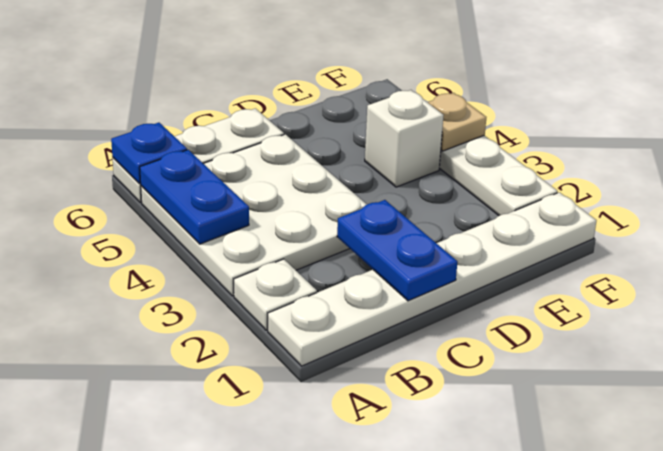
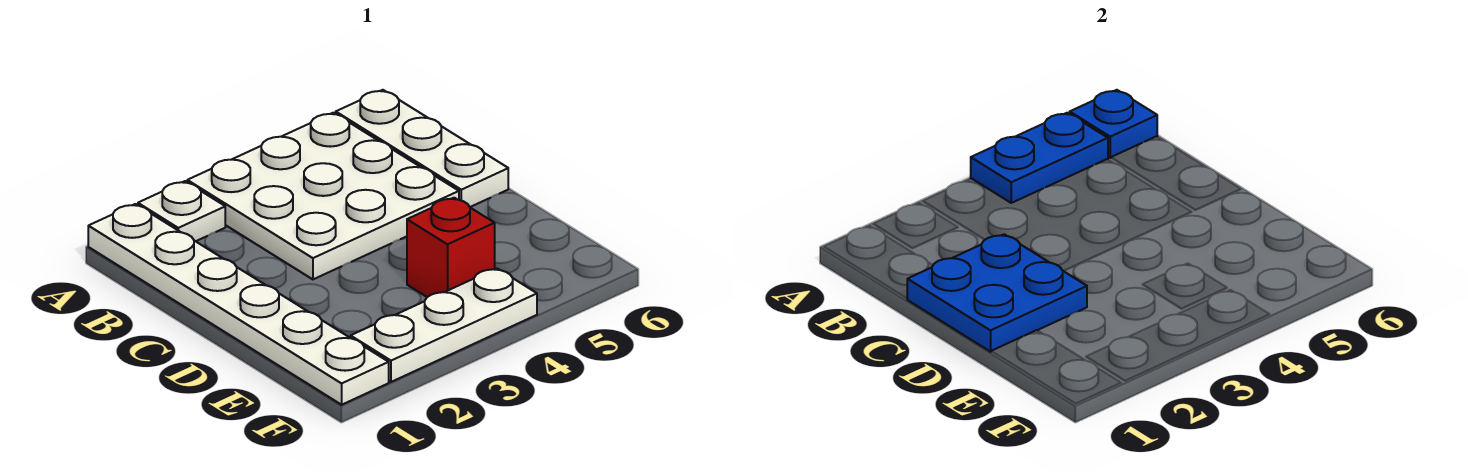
blue 1x2 plate [337,200,458,301] -> blue 2x2 plate [907,234,1087,352]
white 1x1 brick [365,90,444,187] -> red 1x1 brick [407,198,495,297]
tan 1x1 plate [428,93,486,151] -> none

